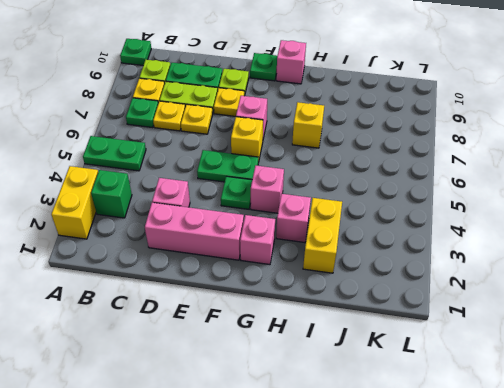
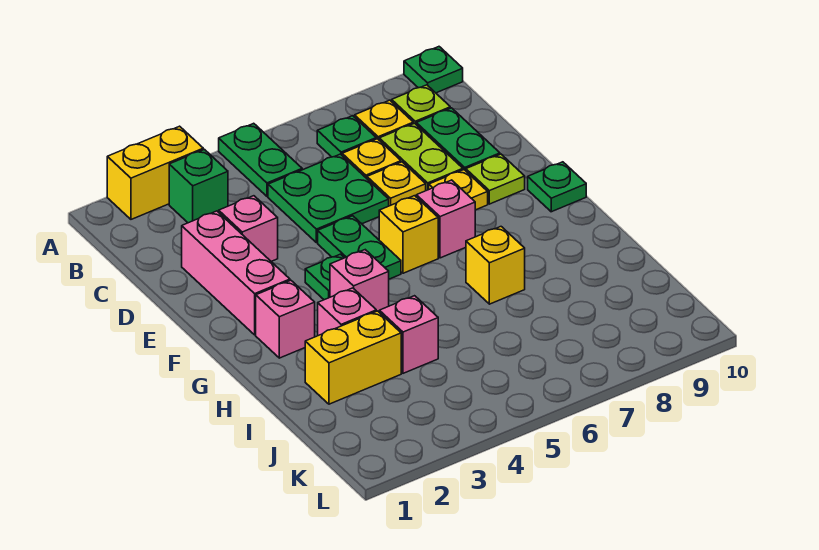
none -> green 2x2 plate [268,154,389,243]
pink 1x1 brick [276,40,306,84] -> pink 1x1 brick moved to [379,296,438,373]

